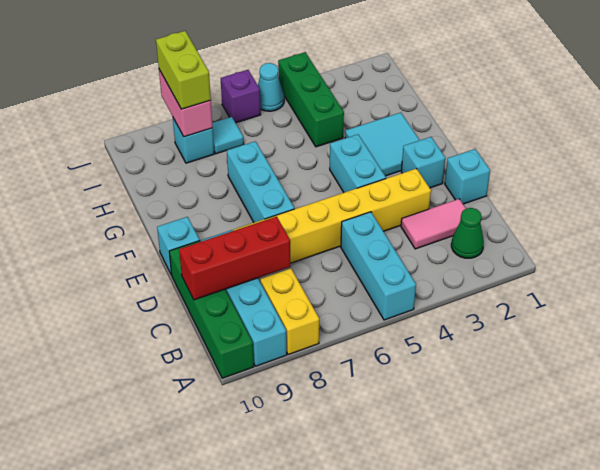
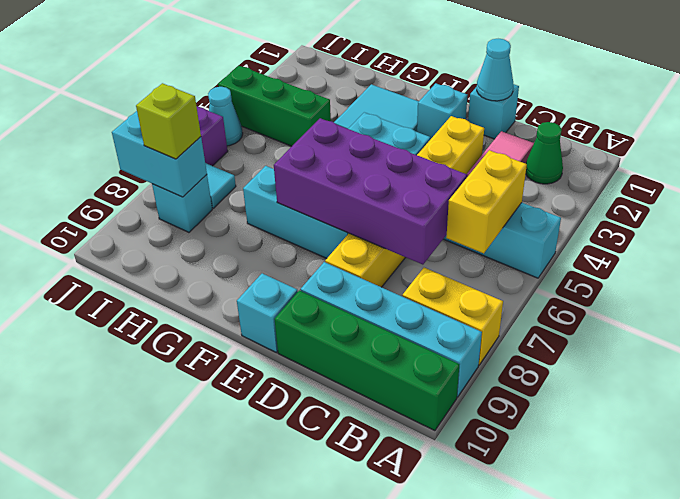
none -> yellow 1x2 brick [446,150,527,253]
none -> purple 2x4 brick [274,118,467,265]
red 1x3 brick [179,217,290,300] -> none
none -> cyan 1x1 cone [477,39,513,101]
pink 1x2 brick [159,70,213,137] -> cyan 1x2 brick [112,111,207,197]
lime 1x2 brick [156,31,211,109] -> lime 1x1 brick [136,83,201,159]

